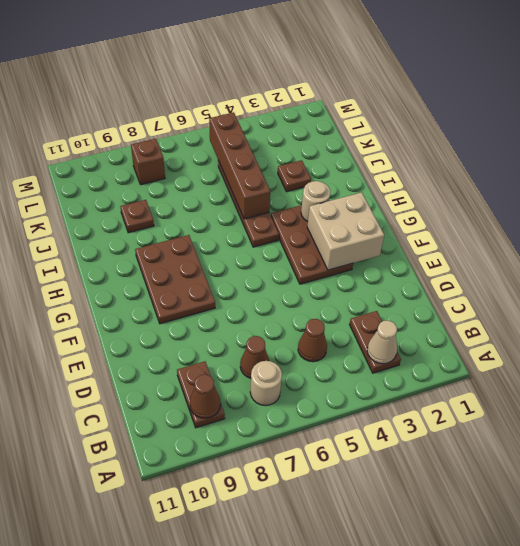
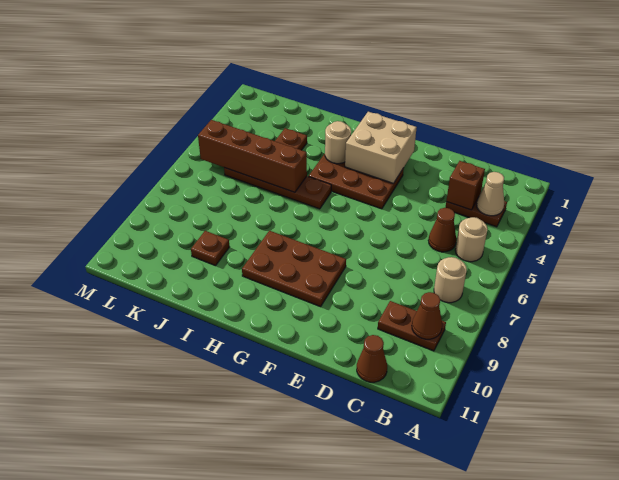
none -> tan 1x1 round brick [455,217,488,262]
brown 1x1 cone [240,336,269,378] -> brown 1x1 cone moved to [357,335,387,382]
brown 1x1 brick [131,139,165,185] -> brown 1x1 brick moved to [446,161,485,210]

